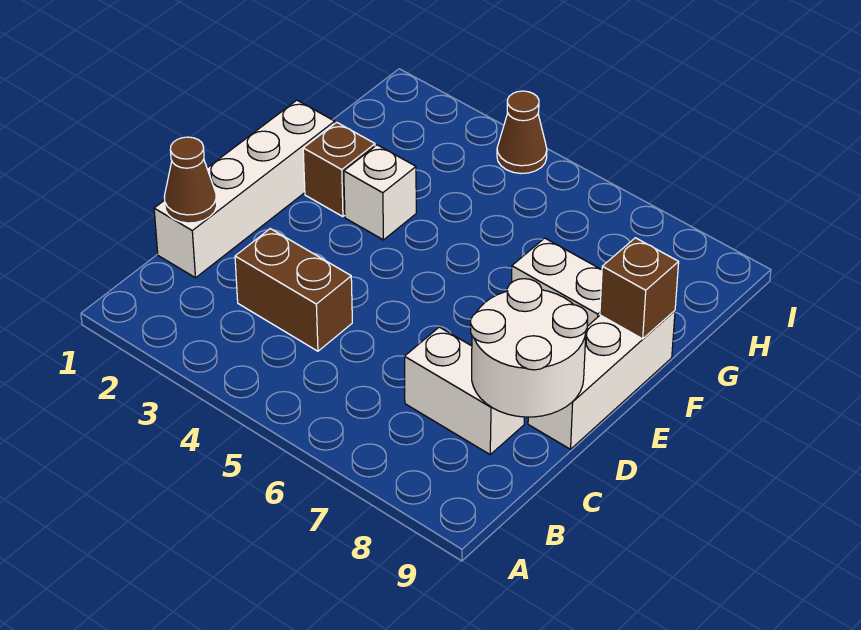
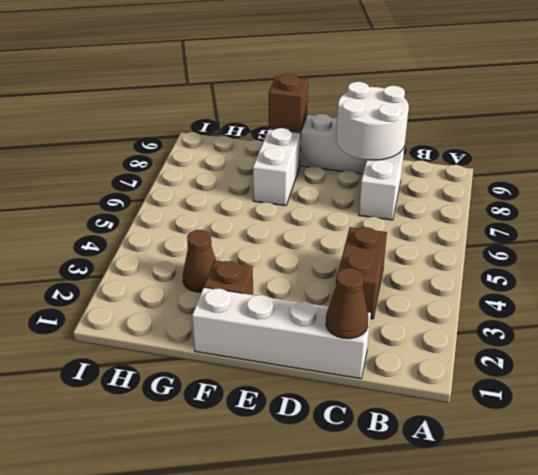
white 1x1 brick [344,145,416,240] -> none
brown 1x1 cone [497,91,547,173] -> brown 1x1 cone moved to [183,230,216,292]

